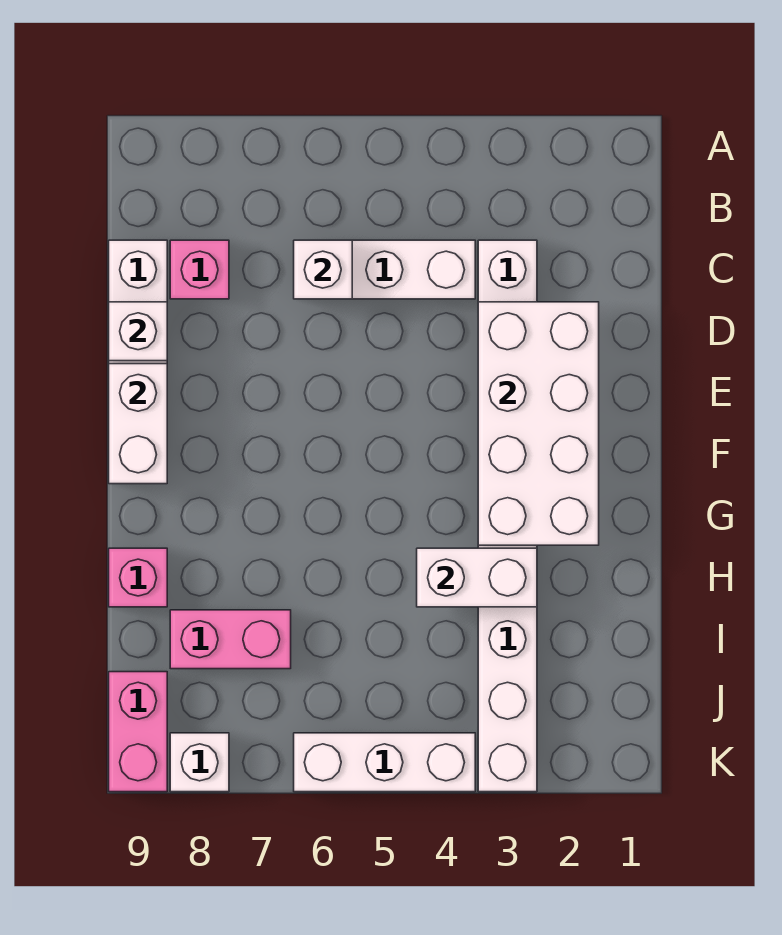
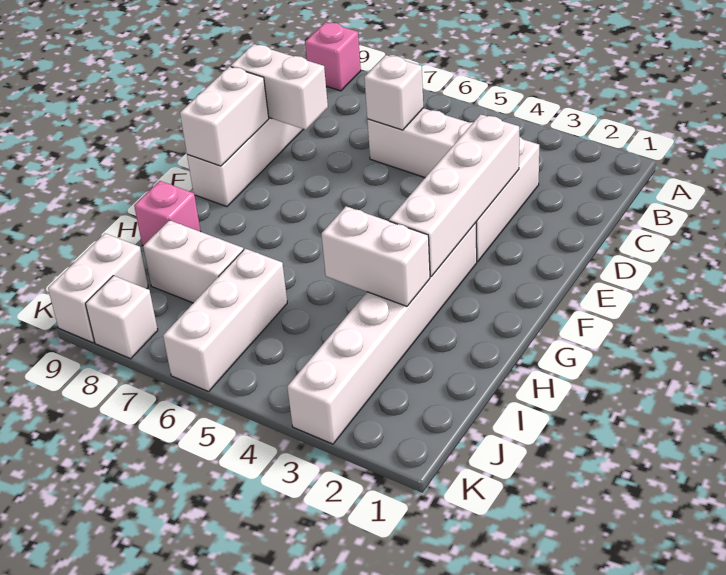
pink 1x1 brick [170,240,229,299] -> pink 1x1 brick moved to [305,22,361,91]
white 2x4 brick [478,302,599,545] -> white 1x4 brick [389,114,519,277]
white 1x1 brick [109,302,167,361] -> white 1x2 brick [231,44,328,130]
pink 1x2 brick [170,610,291,669] -> white 1x2 brick [143,220,243,303]
pink 1x2 brick [109,672,167,792] -> white 1x2 brick [48,233,148,343]
white 1x3 brick [294,733,475,792] -> white 1x3 brick turned to [163,249,287,392]

